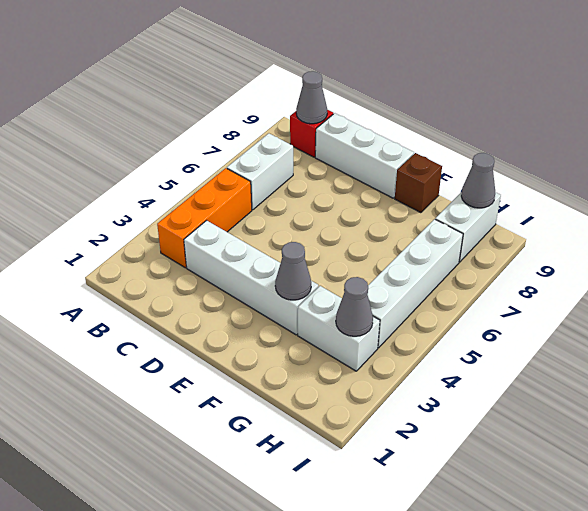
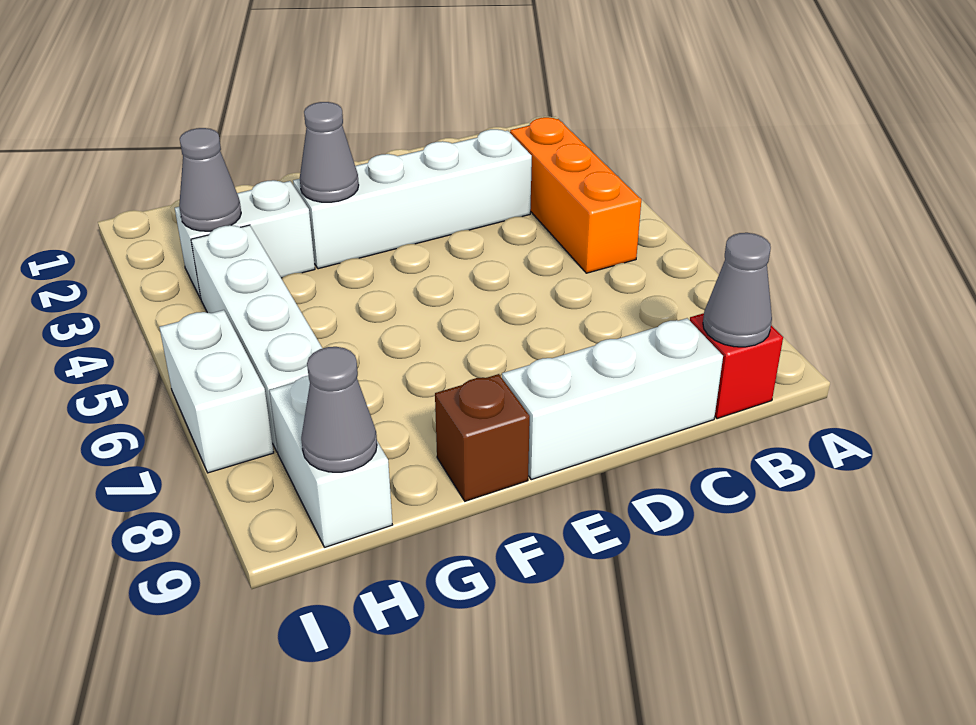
white 1x2 brick [227,133,293,210] -> white 1x2 brick moved to [159,310,274,473]

